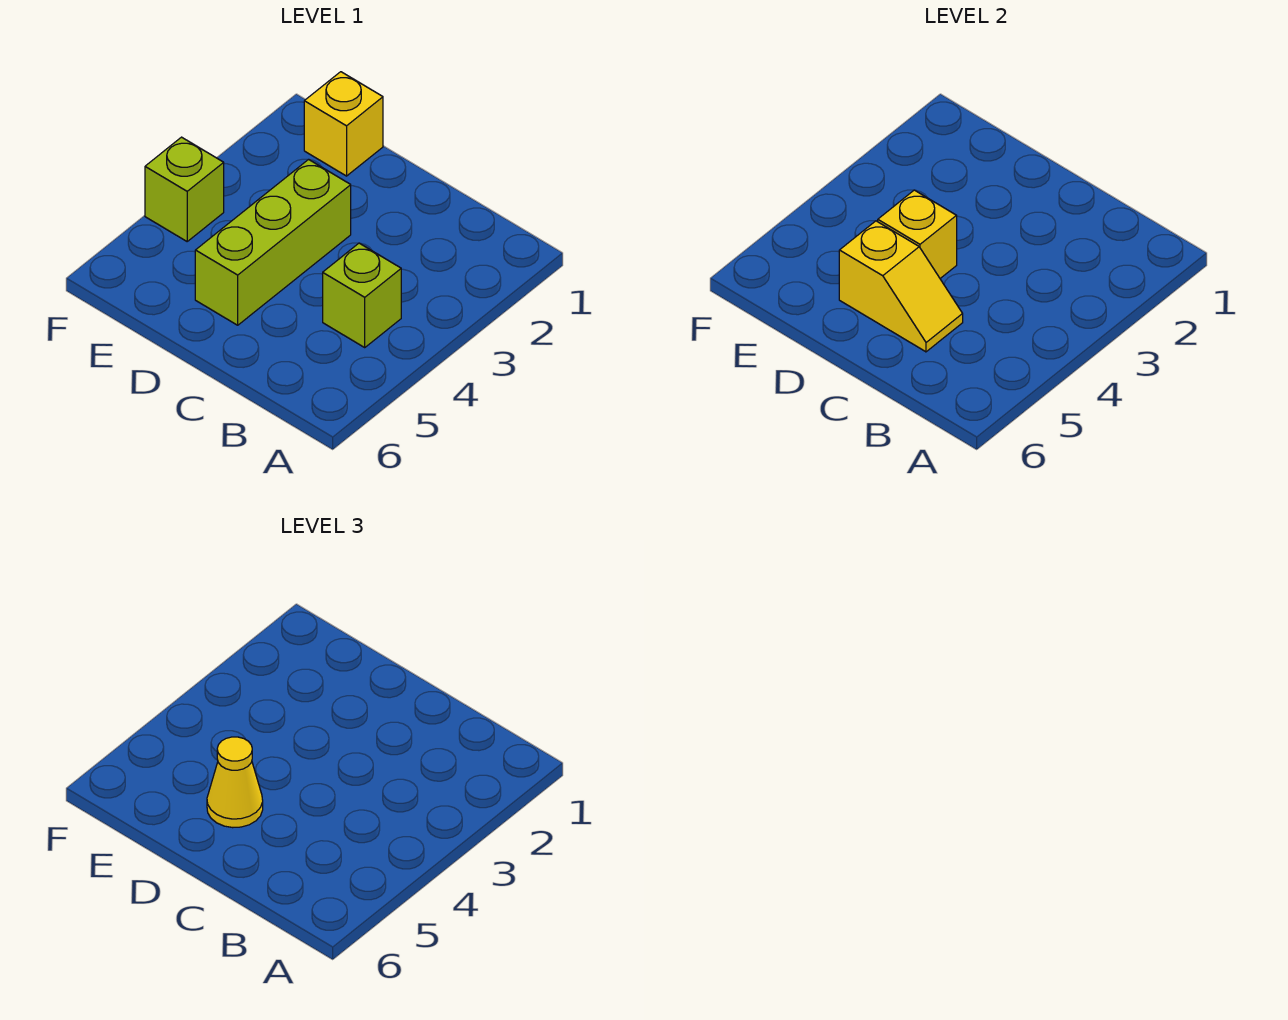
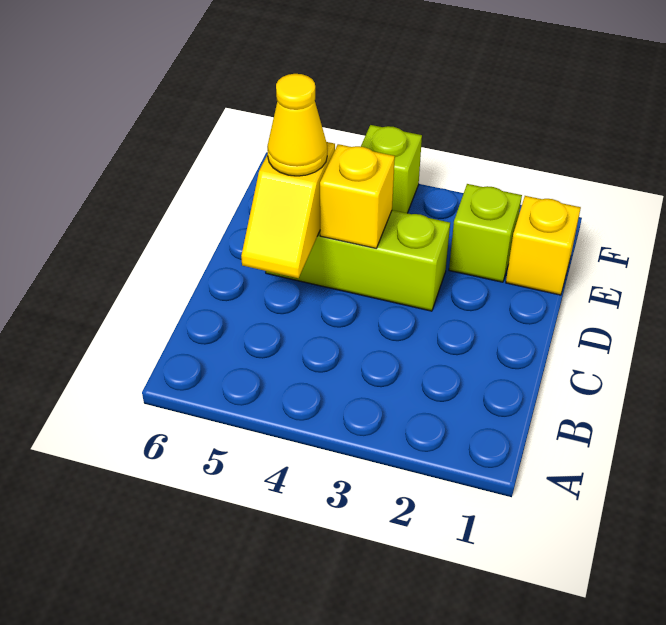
lime 1x1 brick [323,243,401,347] -> lime 1x1 brick moved to [449,184,522,282]

